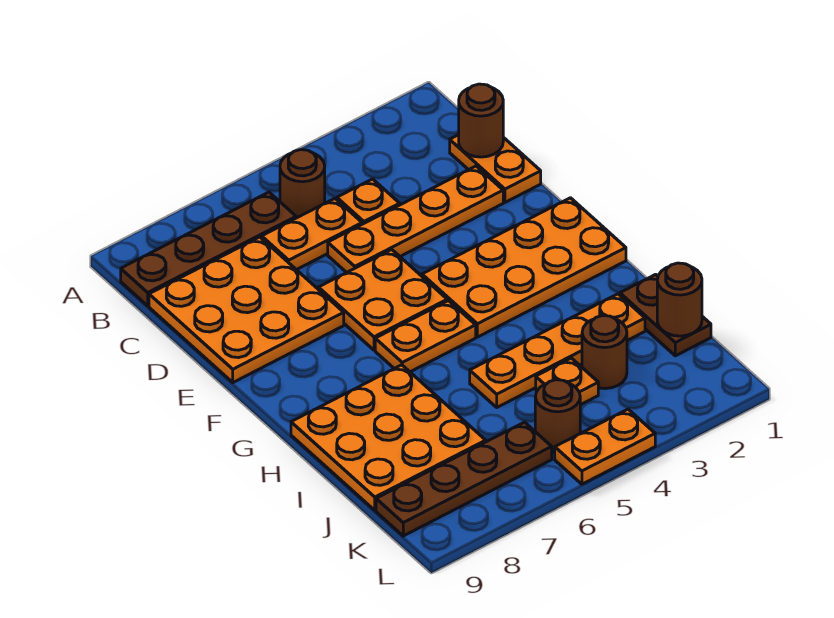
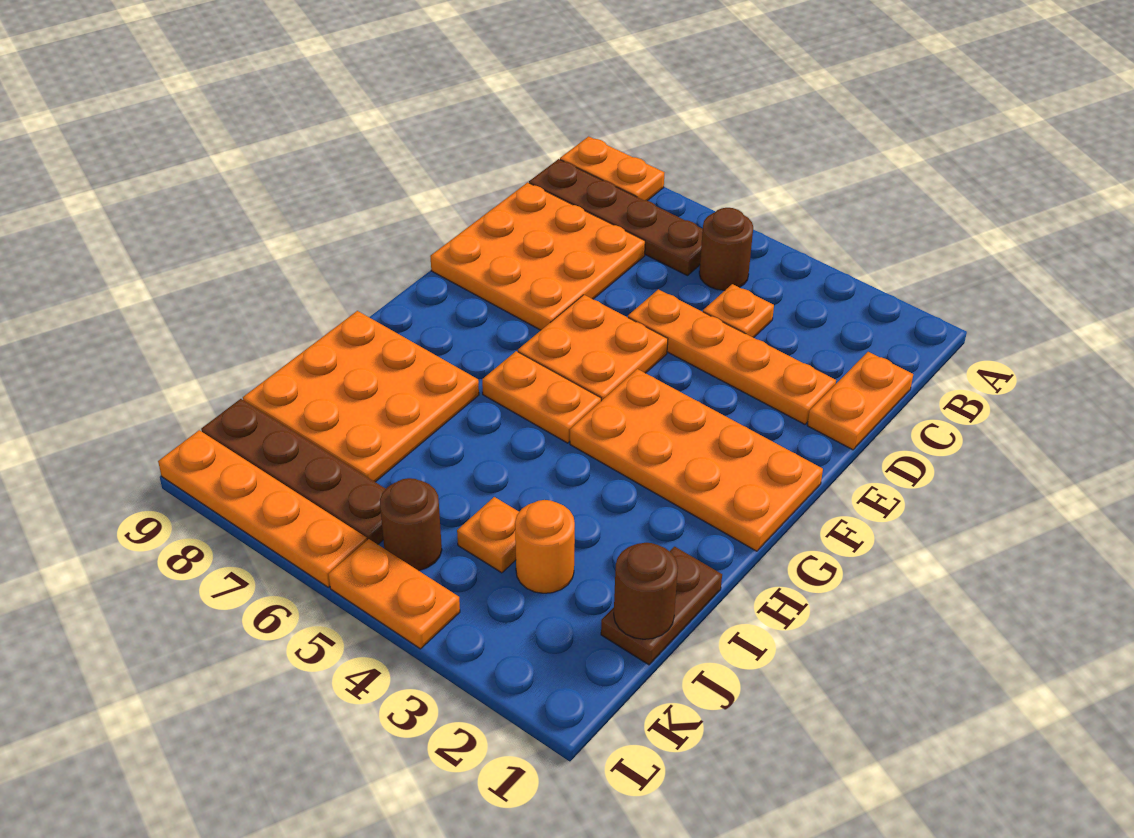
brown 1x1 round brick [459,84,503,157] -> none
orange 1x2 plate [262,199,362,270] -> orange 1x2 plate moved to [560,136,664,201]
orange 1x4 plate [470,294,645,407] -> orange 1x4 plate moved to [158,430,367,587]
brown 1x1 round brick [582,316,627,389] -> orange 1x1 round brick [515,500,575,593]

